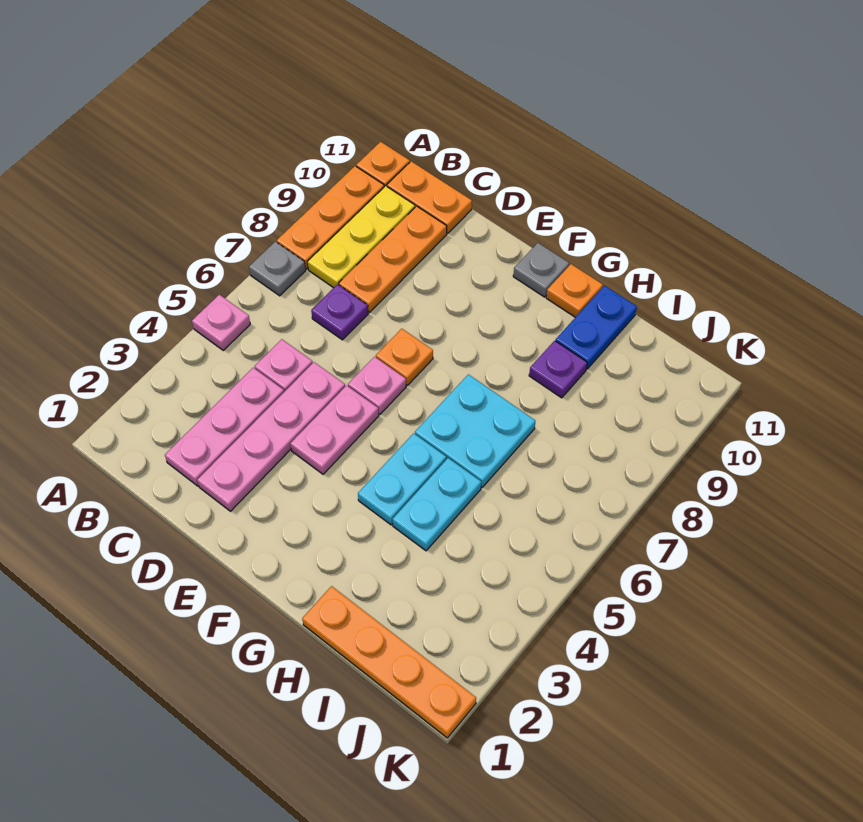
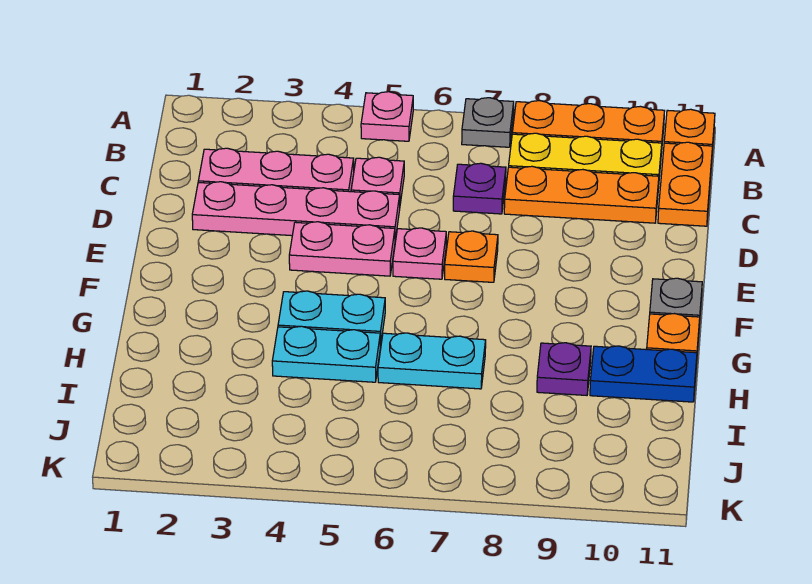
cyan 2x2 plate [415,374,535,487] -> cyan 1x2 plate [378,333,486,389]
orange 1x4 plate [302,586,476,738] -> none

